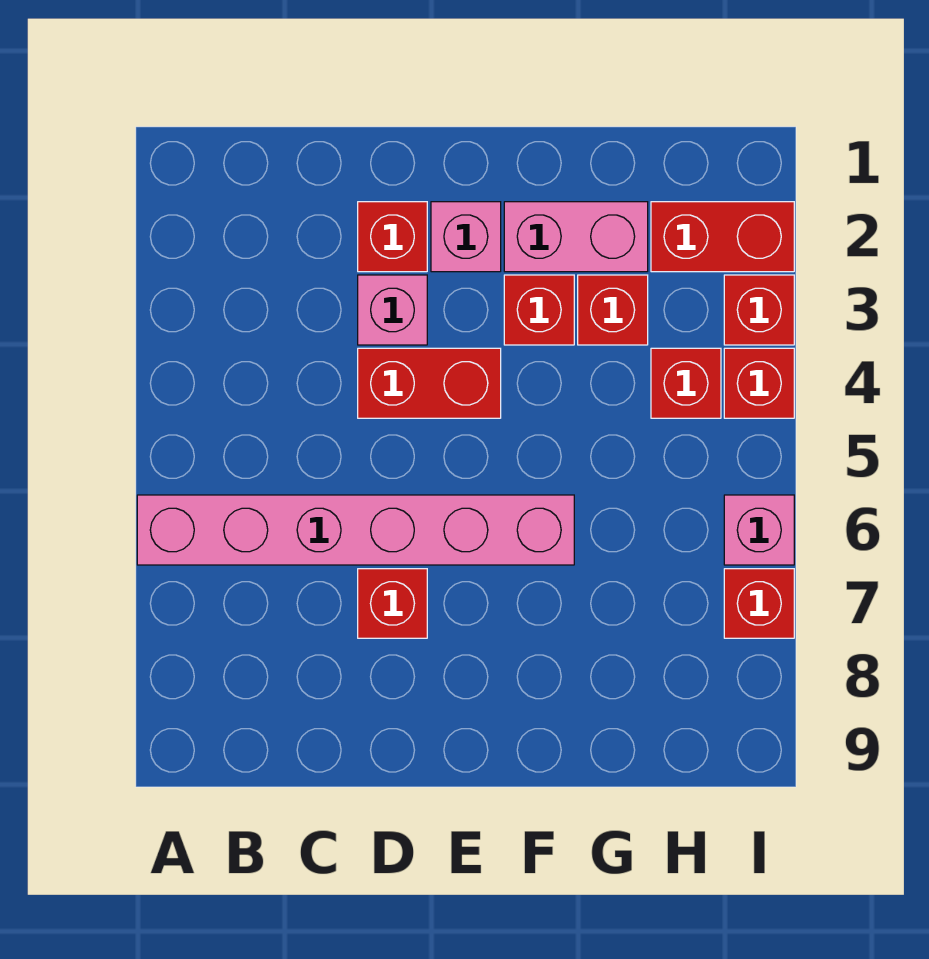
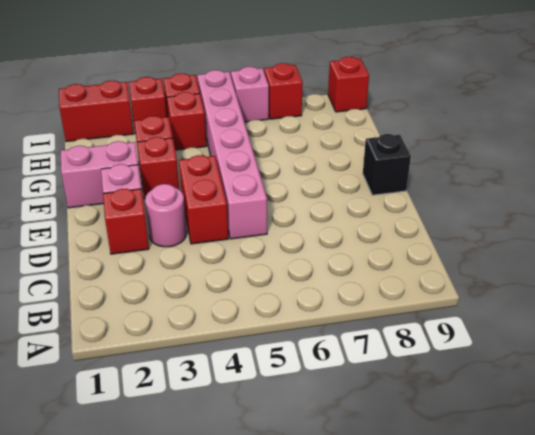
pink 1x6 brick [137,495,574,565] -> pink 1x6 brick moved to [197,70,267,239]
pink 1x1 brick [358,275,427,345] -> pink 1x1 round brick [145,184,187,247]
red 1x1 brick [358,569,427,638] -> red 1x1 brick moved to [328,57,369,112]
none -> black 1x1 brick [363,134,411,195]
pink 1x2 brick [504,202,648,272] -> pink 1x2 brick turned to [61,141,138,208]
red 1x2 brick [651,202,794,272] -> red 1x2 brick turned to [59,81,134,142]

